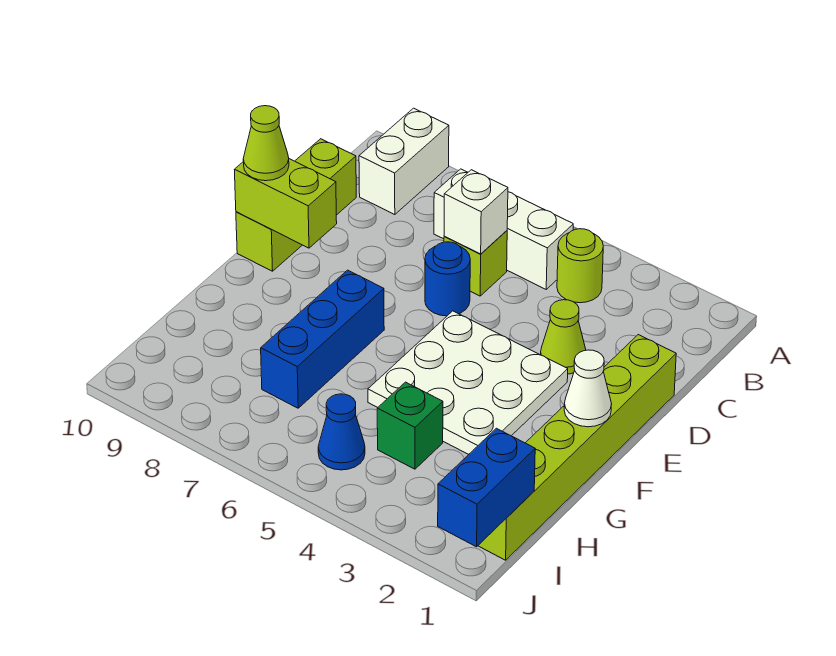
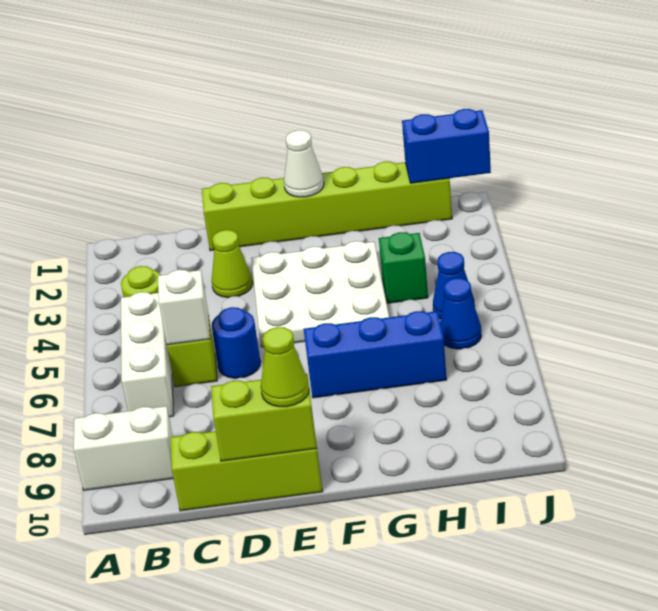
lime 1x2 brick [234,159,337,248] -> lime 1x2 brick turned to [211,374,317,461]
none -> blue 1x1 cone [440,278,481,349]

